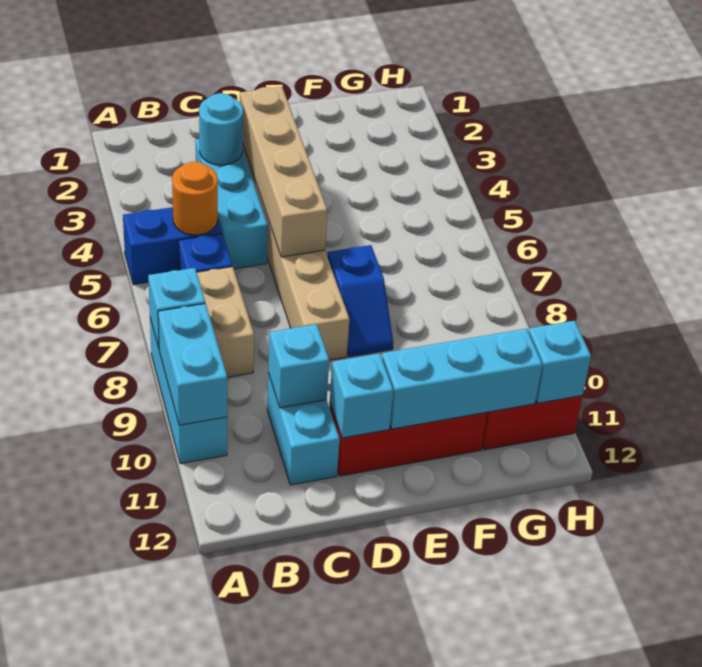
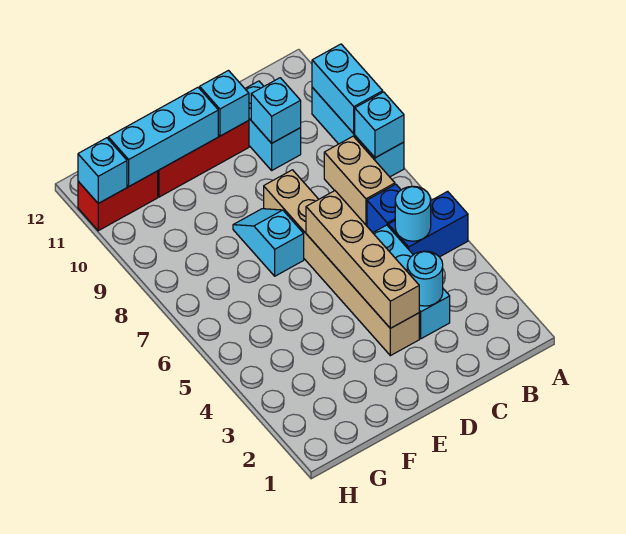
orange 1x1 round brick [172,162,218,235] -> cyan 1x1 round brick [395,186,431,241]
blue 1x2 slope [328,245,393,357] -> cyan 1x2 slope [233,209,304,276]

